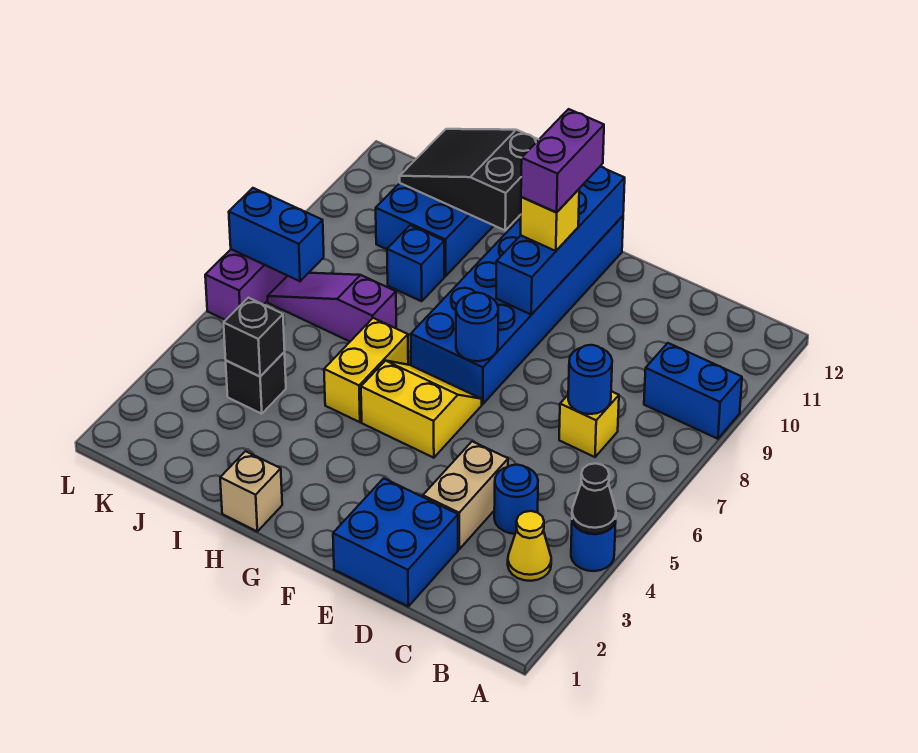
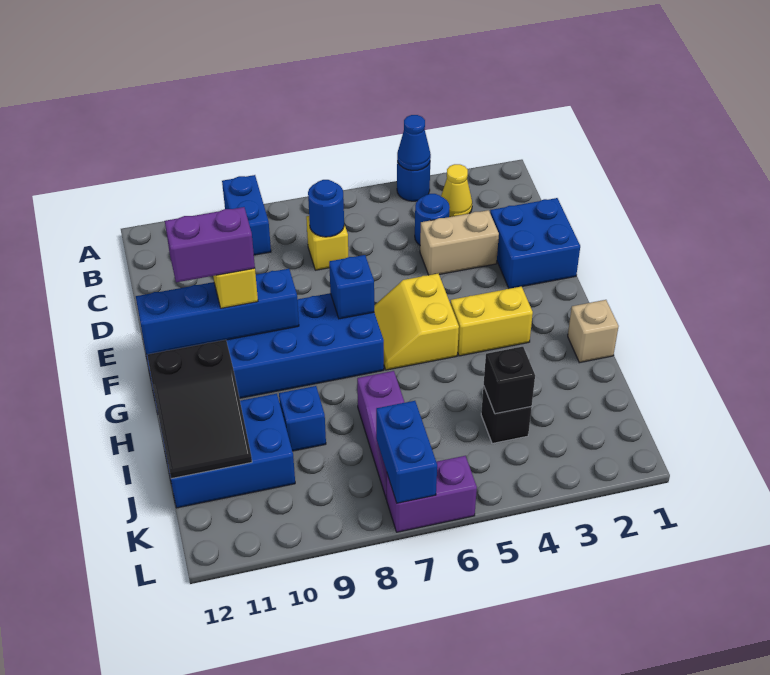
black 1x1 cone [572,463,616,534] -> blue 1x1 cone [397,115,431,171]
blue 1x1 round brick [456,293,498,361] -> blue 1x1 brick [329,255,374,319]
yellow 1x2 brick [324,318,408,422] -> yellow 1x2 brick moved to [450,287,533,356]

